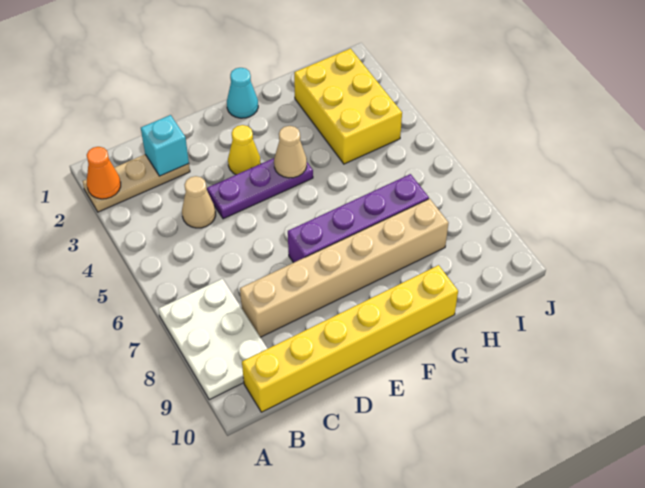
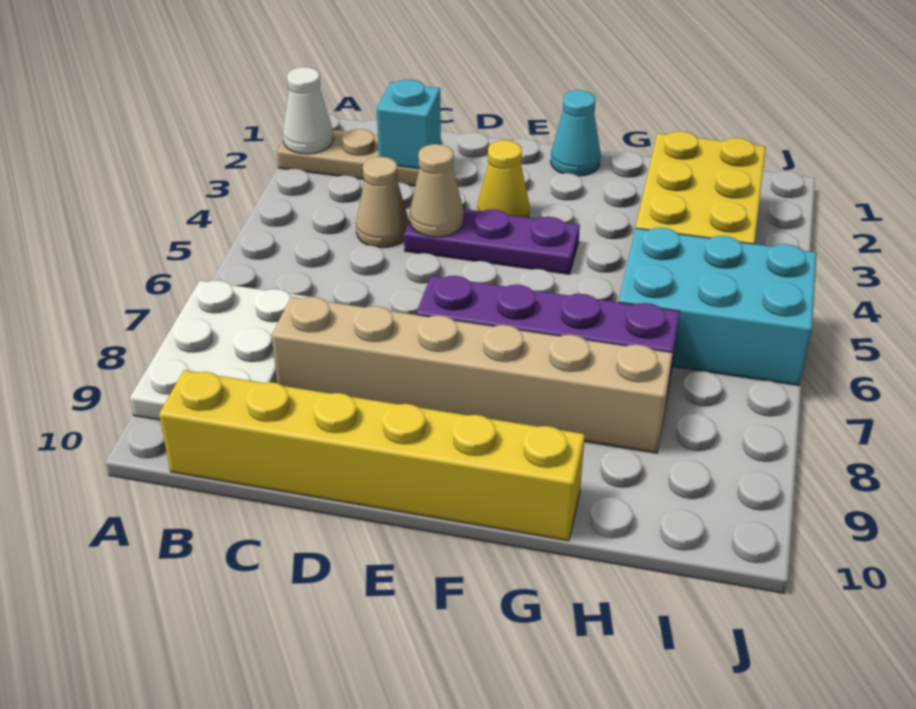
orange 1x1 cone [87,147,121,199] -> white 1x1 cone [283,67,334,154]
tan 1x1 cone [274,126,307,178] -> tan 1x1 cone moved to [410,144,464,237]
none -> cyan 2x3 brick [619,228,817,386]

